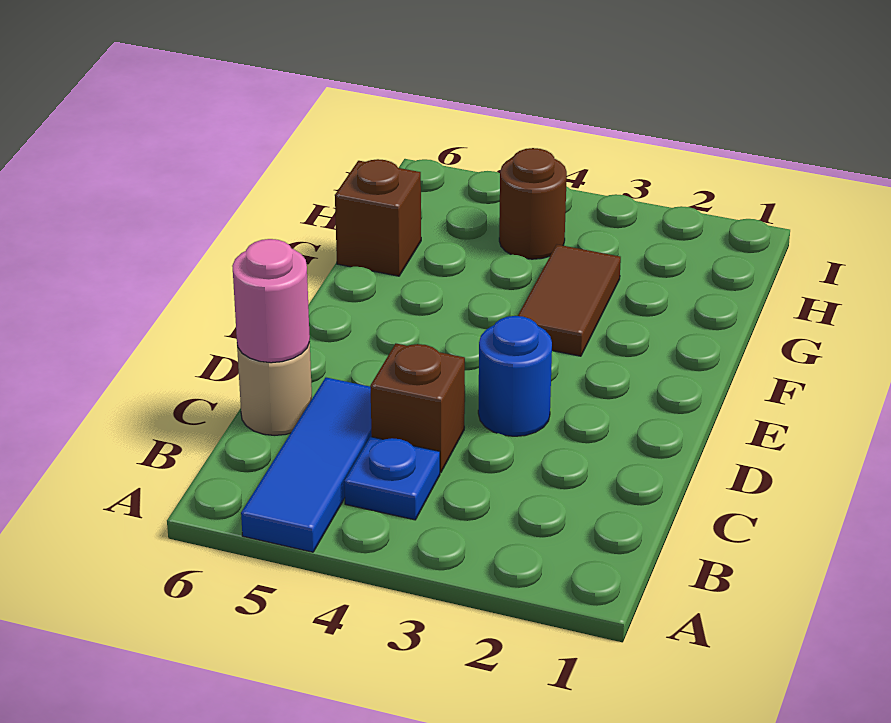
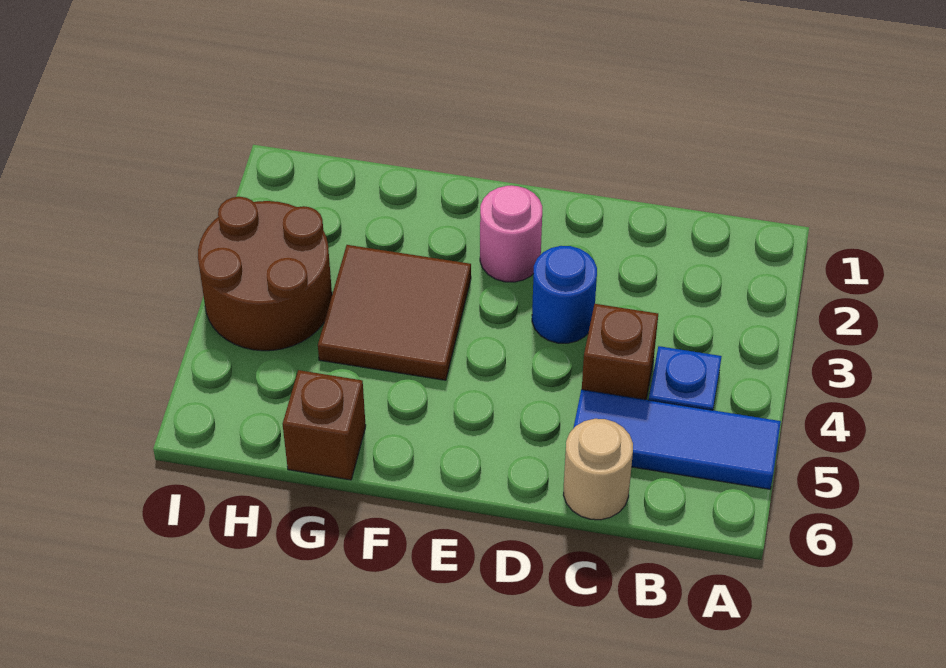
pink 1x1 round brick [232,239,310,363] -> pink 1x1 round brick moved to [480,185,542,282]
brown 1x2 tile [518,245,621,356] -> brown 2x2 tile [318,245,471,380]
brown 1x1 round brick [499,148,567,259] -> brown 2x2 round brick [198,197,332,351]

